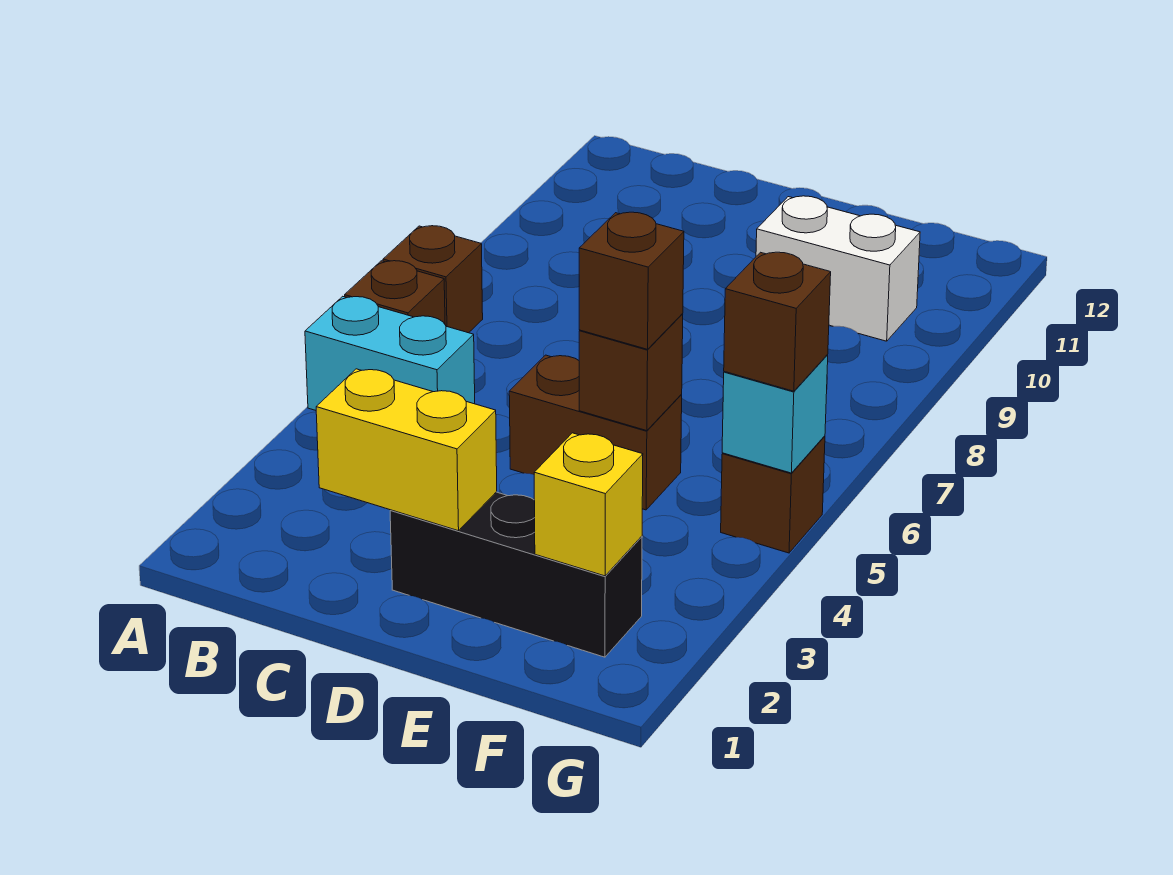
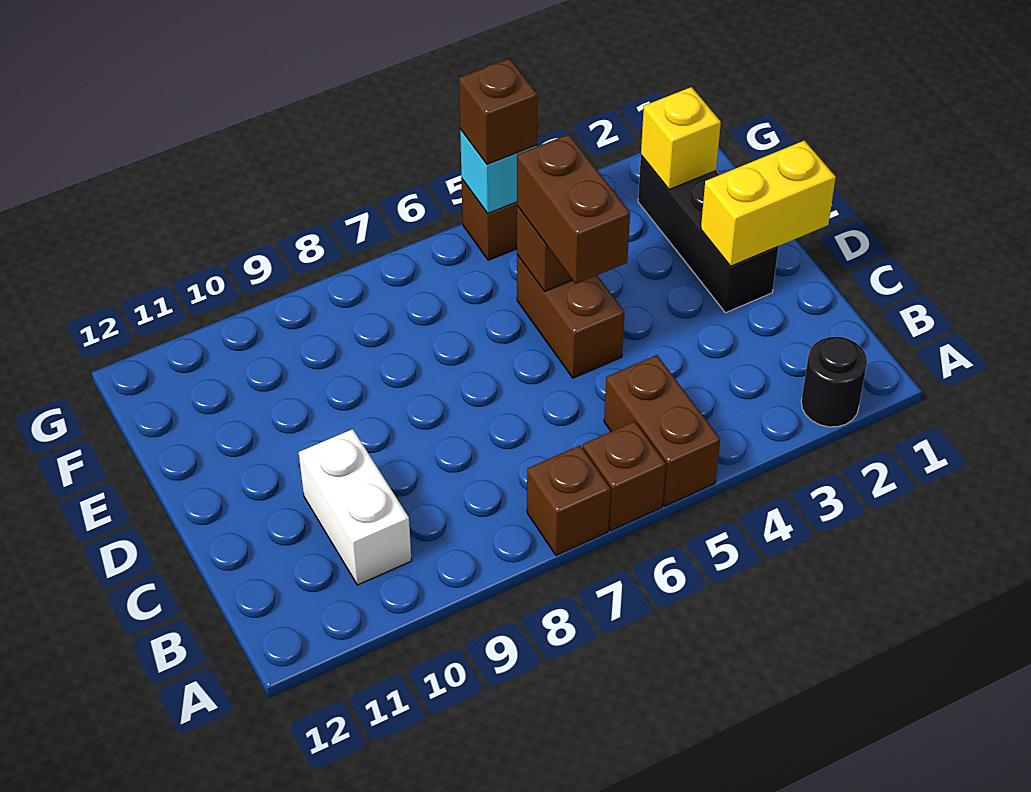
none -> black 1x1 round brick [801,337,867,427]
cyan 1x2 brick [305,296,475,410] -> brown 1x2 brick [604,355,720,506]
yellow 1x2 brick [316,369,497,531] -> yellow 1x2 brick turned to [701,141,836,266]
brown 1x1 brick [579,212,684,349] -> brown 1x2 brick [517,134,630,284]
white 1x2 brick [756,196,920,341] -> white 1x2 brick moved to [299,429,412,585]

